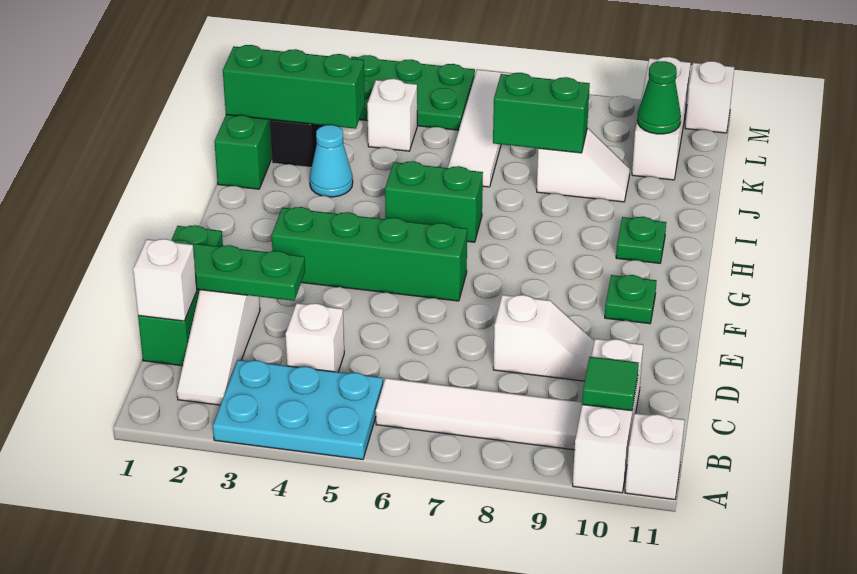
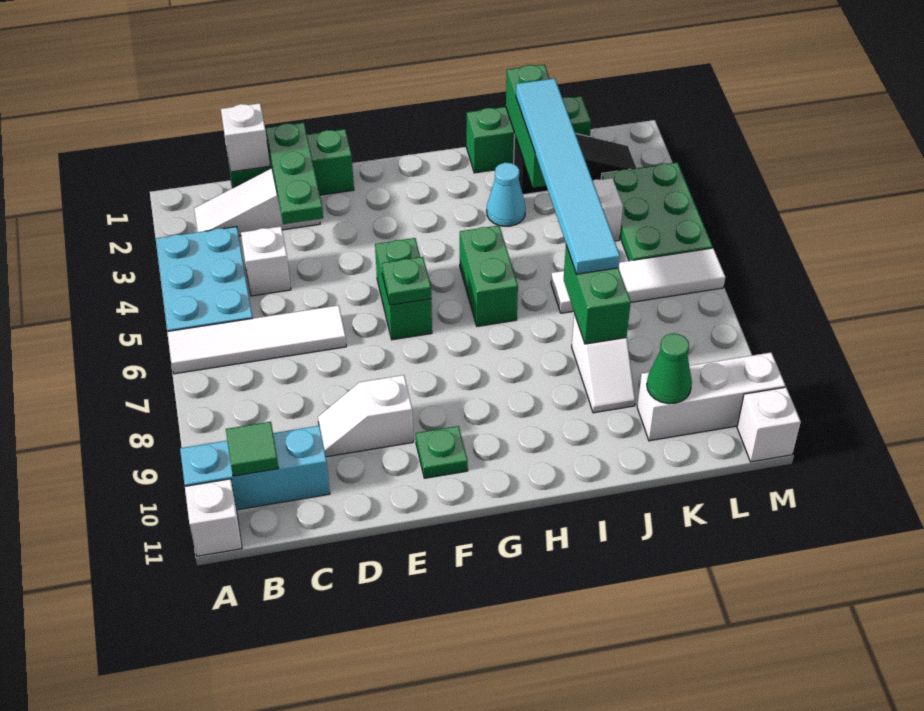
white 1x3 brick [573,339,643,493] -> cyan 1x3 brick [180,426,330,510]
white 1x4 tile [376,378,582,450] -> white 1x4 tile turned to [167,305,346,374]
white 1x2 slope [493,295,594,381] -> white 1x2 slope turned to [318,375,413,457]
green 1x4 brick [272,207,467,301] -> green 1x2 brick [375,238,432,340]
green 1x1 plate [616,217,666,263] -> green 1x1 plate moved to [382,257,431,305]
none -> cyan 1x6 tile [516,78,620,274]

